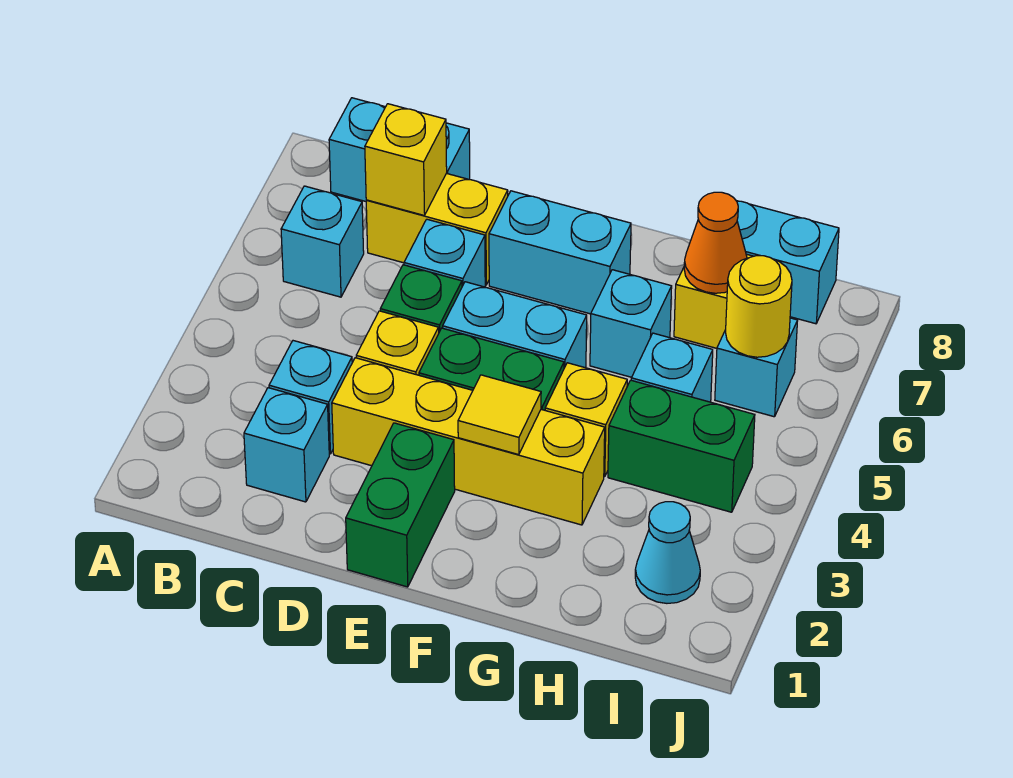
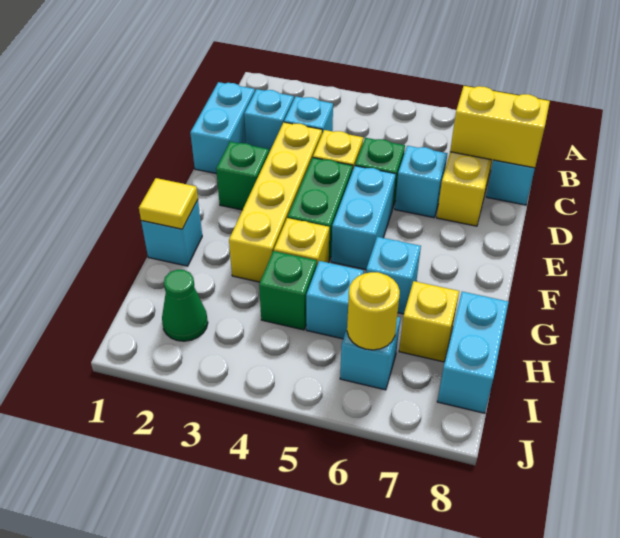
cyan 1x1 brick [281,186,364,297] -> cyan 1x1 brick moved to [141,200,202,266]
yellow 1x1 brick [365,104,447,215] -> yellow 1x2 brick [450,86,550,168]
green 1x2 brick [346,423,455,587] -> green 1x1 brick [216,142,269,210]
cyan 1x2 brick [489,191,631,314] -> cyan 1x2 brick moved to [190,82,255,174]
yellow 1x1 tile [458,375,541,455] -> yellow 1x1 tile moved to [139,178,198,229]
green 1x2 brick [608,380,755,512] -> green 1x1 brick [259,251,317,330]
orange 1x1 cone [684,192,747,293] -> none
cyan 1x1 cone [635,502,700,603] -> green 1x1 cone [162,270,208,341]

